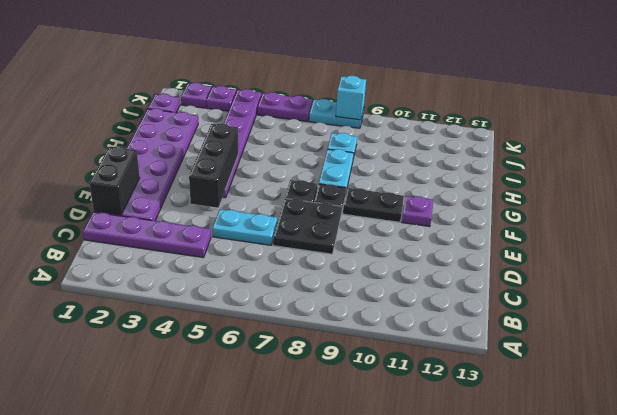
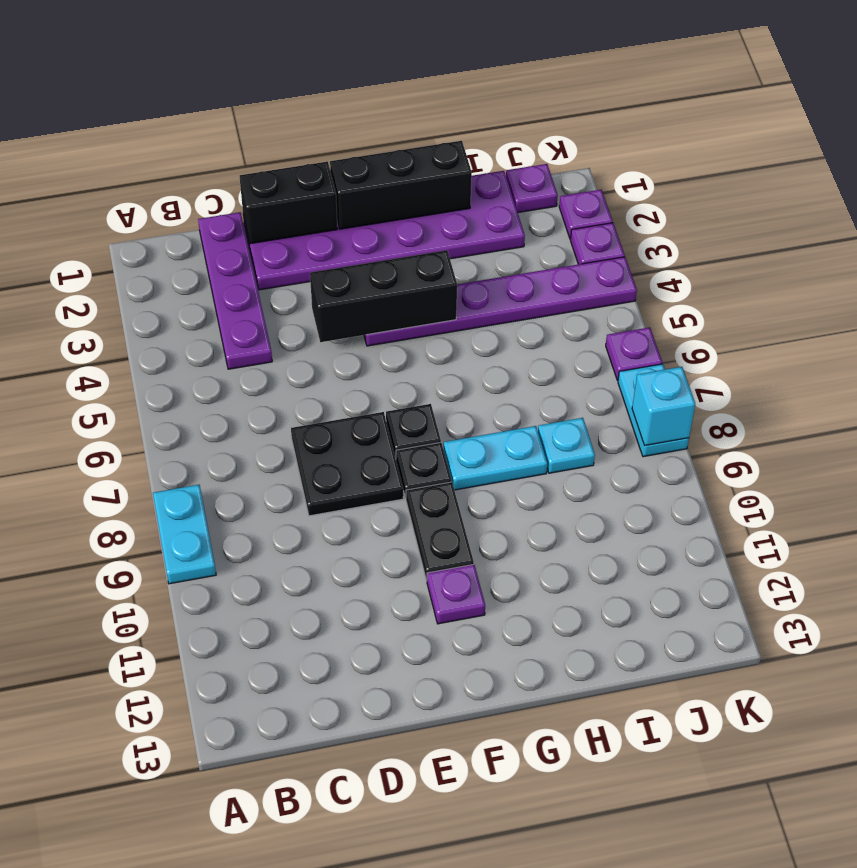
cyan 1x2 plate [213,209,277,245] -> cyan 1x2 plate moved to [153,485,216,584]
none -> black 1x3 brick [330,141,472,229]
purple 1x2 plate [258,92,312,122] -> purple 1x1 plate [606,327,662,381]

